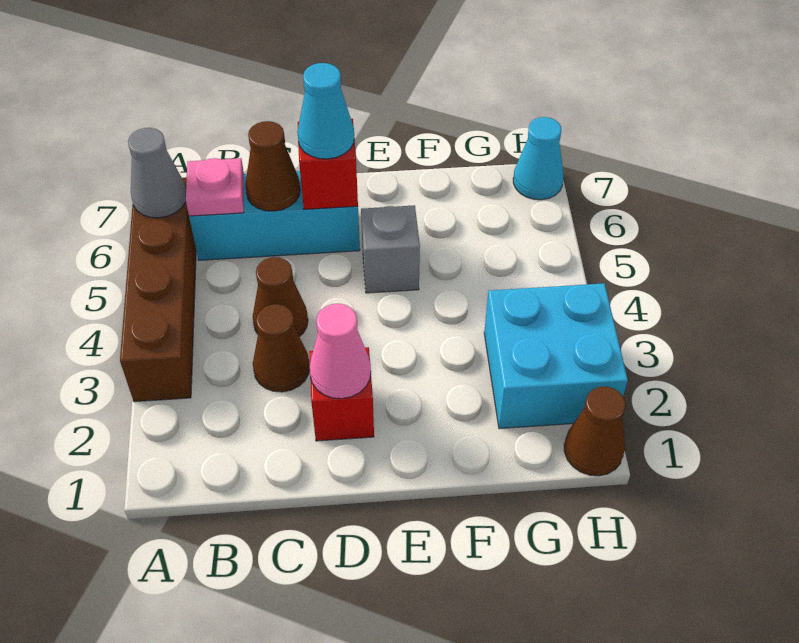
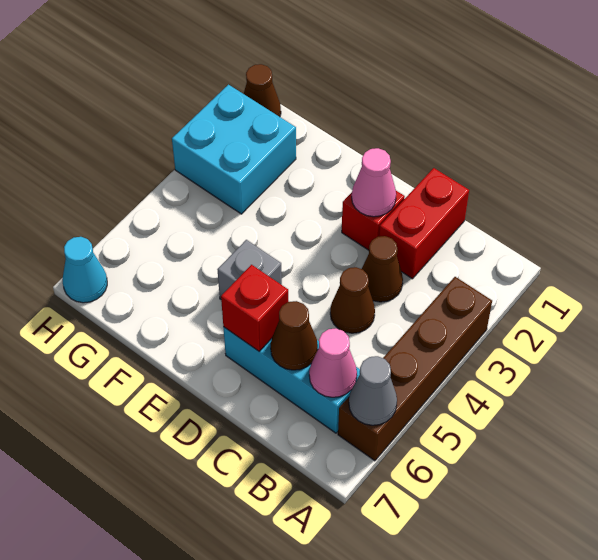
pink 1x1 plate [186,158,244,216] -> pink 1x1 cone [309,328,357,397]
none -> red 1x2 brick [379,168,469,279]
cyan 1x1 cone [297,63,354,159] -> none

